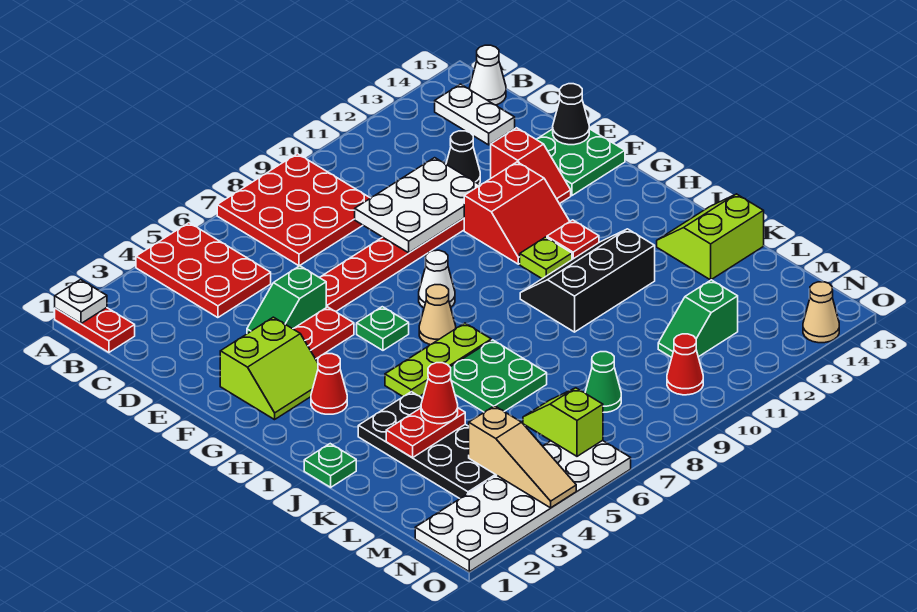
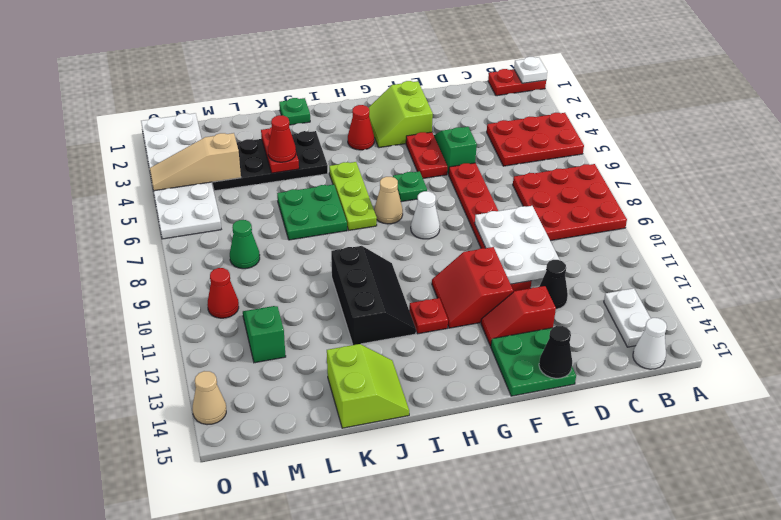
white 1x2 plate [435,84,515,145] -> white 1x2 plate turned to [604,288,651,347]
lime 1x1 plate [520,237,572,279] -> none
lime 1x2 slope [523,388,603,456] -> none

